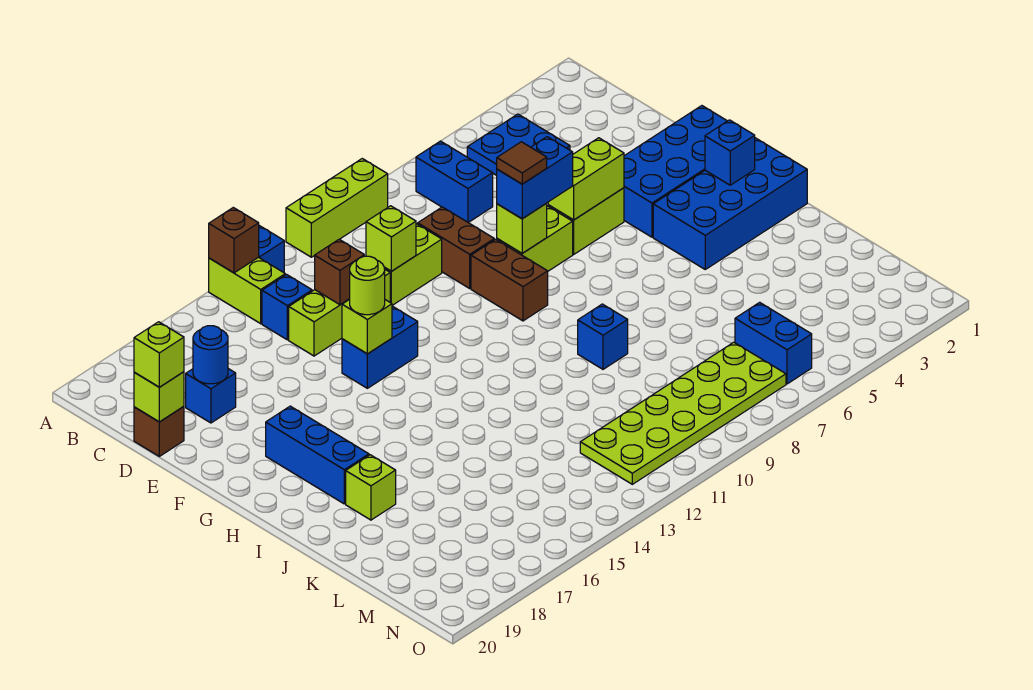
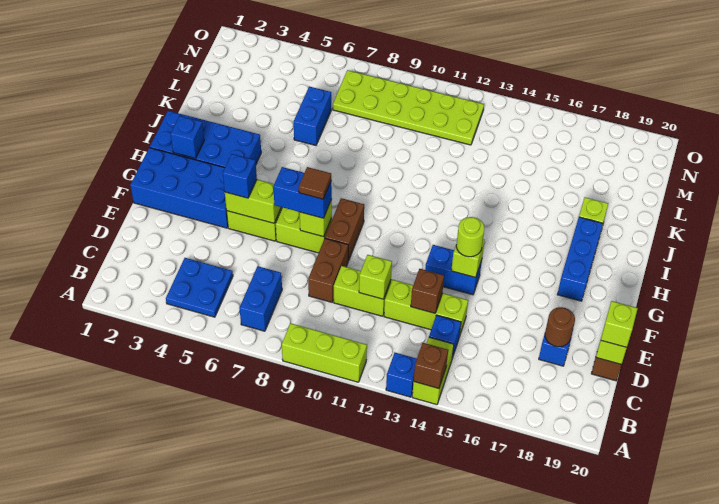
blue 1x1 round brick [193,326,228,384] -> brown 1x1 round brick [545,307,575,347]
blue 1x1 brick [578,304,628,369] -> blue 1x1 brick moved to [223,154,257,198]
blue 1x2 brick [735,302,812,384] -> blue 1x2 brick moved to [294,86,331,146]

